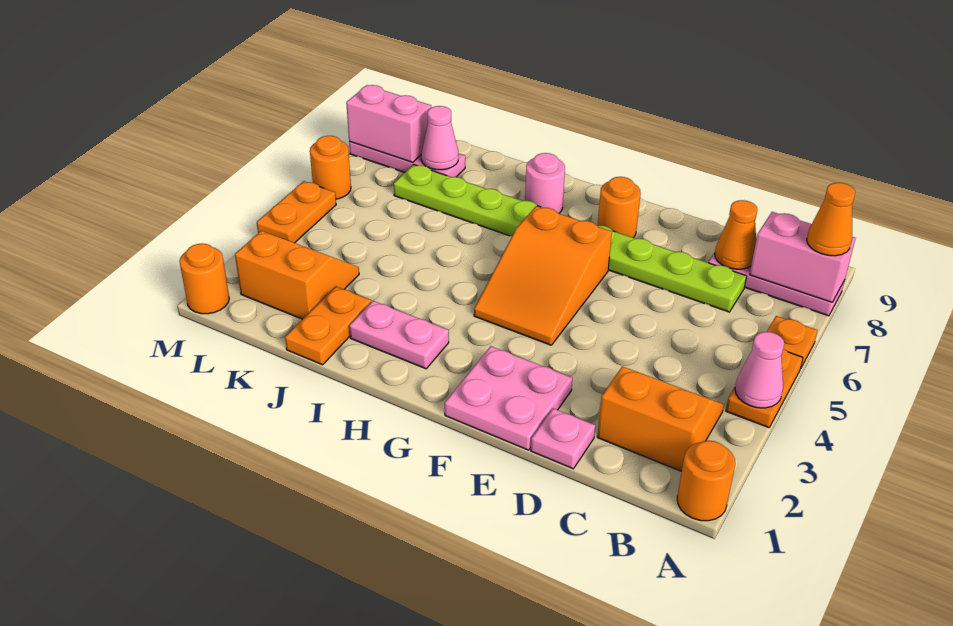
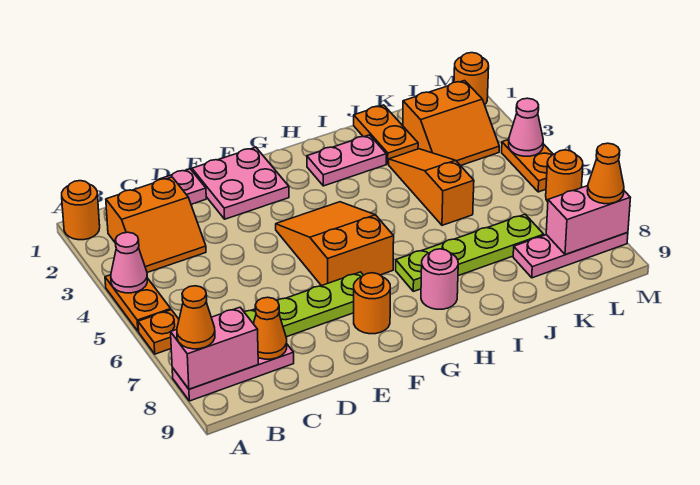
none -> orange 1x3 slope [389,149,474,225]
pink 1x1 cone [421,106,458,170] -> pink 1x1 cone moved to [509,98,543,156]
none -> orange 1x1 cone [587,143,624,204]

